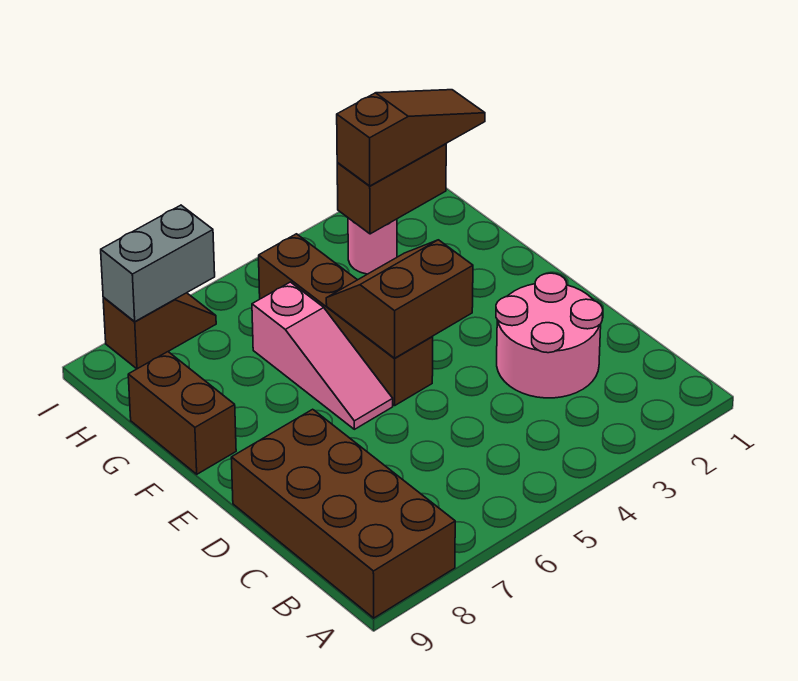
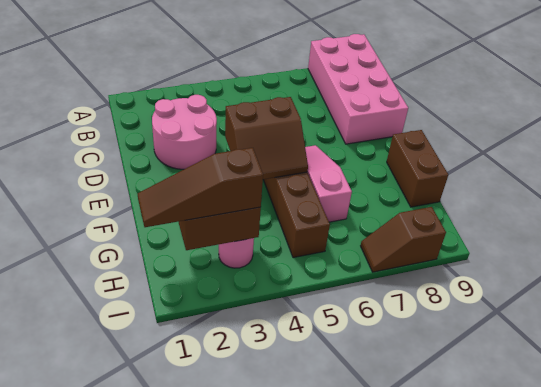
brown 2x4 brick [231,409,455,618] -> pink 2x4 brick [308,34,408,144]
grey 1x2 brick [101,205,215,321] -> none

